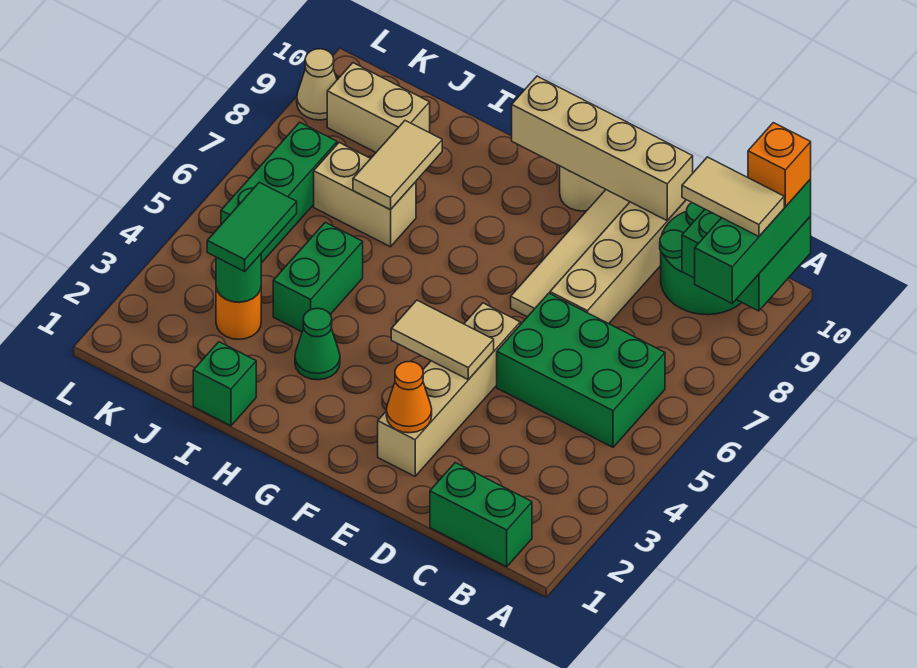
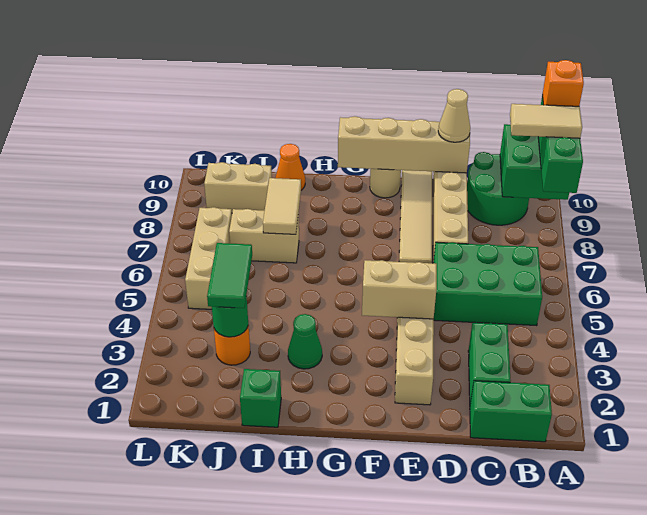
orange 1x1 cone [386,362,432,433] -> orange 1x1 cone moved to [276,144,305,190]
tan 1x2 tile [391,300,494,380] -> tan 1x2 brick [362,260,437,319]
green 1x2 brick [273,222,363,332] -> green 1x2 brick moved to [468,323,511,403]
green 1x3 brick [221,122,337,263] -> tan 1x3 brick [185,207,232,309]
tan 1x1 cone [297,49,337,120] -> tan 1x1 cone moved to [438,89,470,142]

